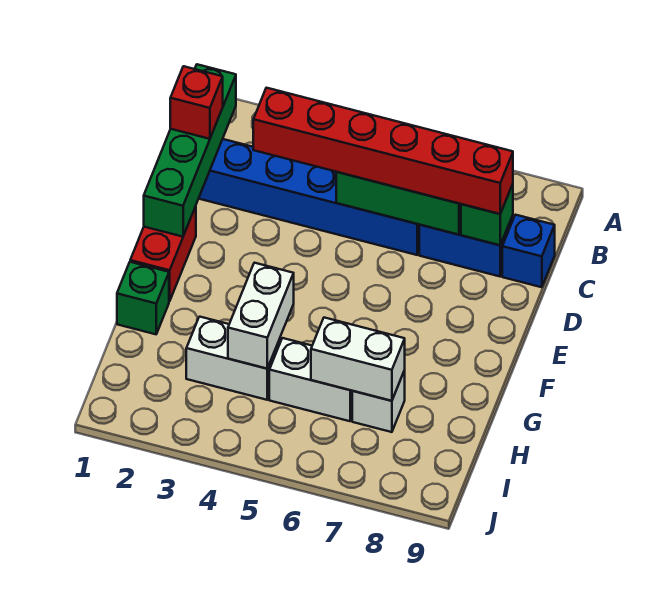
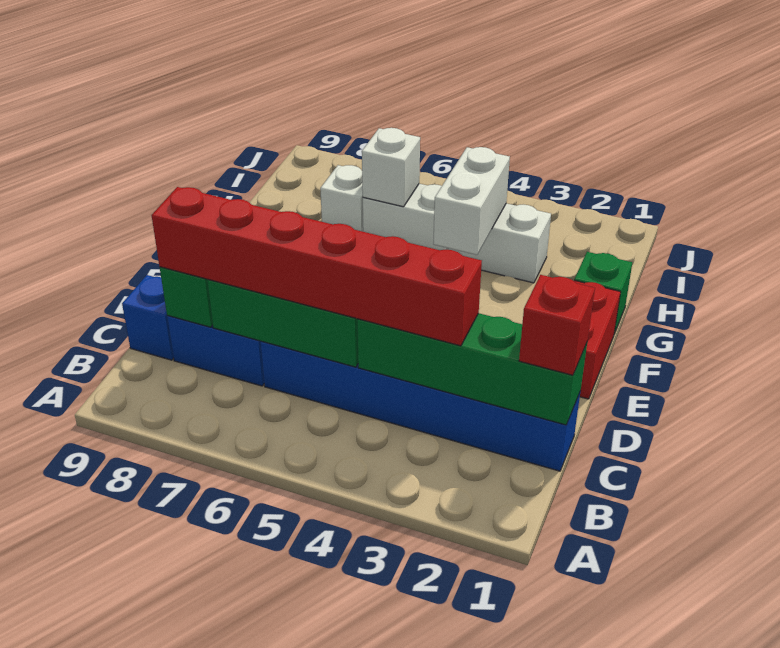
green 1x4 brick [144,64,236,237] -> green 1x4 brick turned to [357,313,587,425]
white 1x2 brick [311,318,405,401] -> white 1x1 brick [362,128,420,207]

